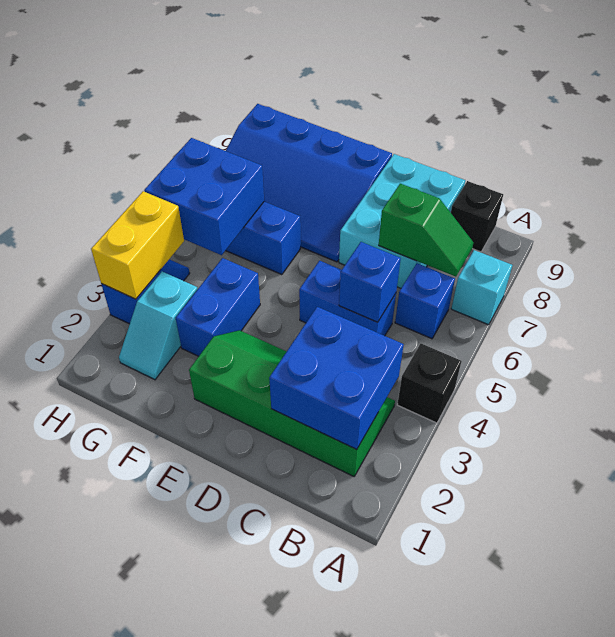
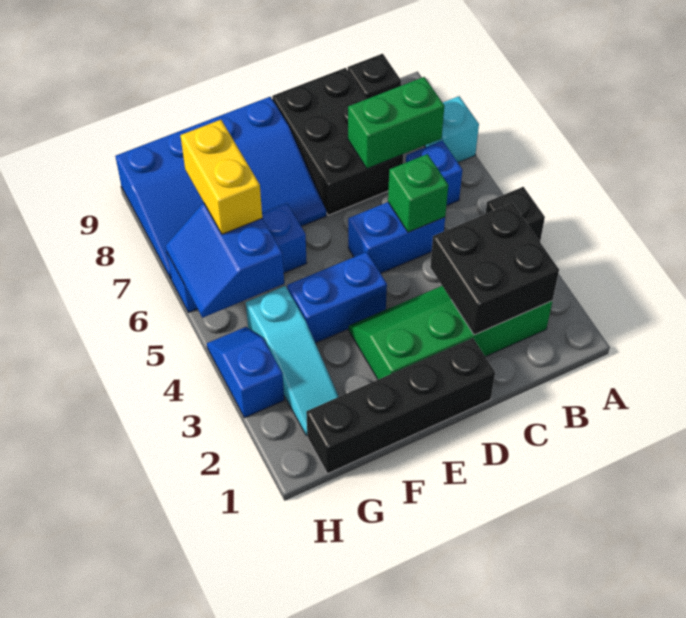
blue 2x2 brick [269,307,404,450] -> black 2x2 brick [430,203,559,335]
green 1x2 slope [379,184,473,277] -> green 1x2 brick [348,77,444,169]
blue 1x1 brick [339,242,401,322] -> green 1x1 brick [388,154,448,232]
cyan 2x3 brick [339,154,465,288] -> black 2x3 brick [272,68,403,215]
none -> black 1x4 brick [306,338,495,474]
blue 1x2 brick [176,258,260,356] -> blue 1x2 brick turned to [287,252,387,343]
cyan 1x2 slope [119,272,198,380] -> cyan 1x3 slope [246,286,339,436]
blue 2x2 brick [144,138,264,255] -> blue 2x2 slope [166,203,284,318]
yellow 1x2 brick [91,191,184,299] -> yellow 1x2 brick moved to [180,120,262,234]

